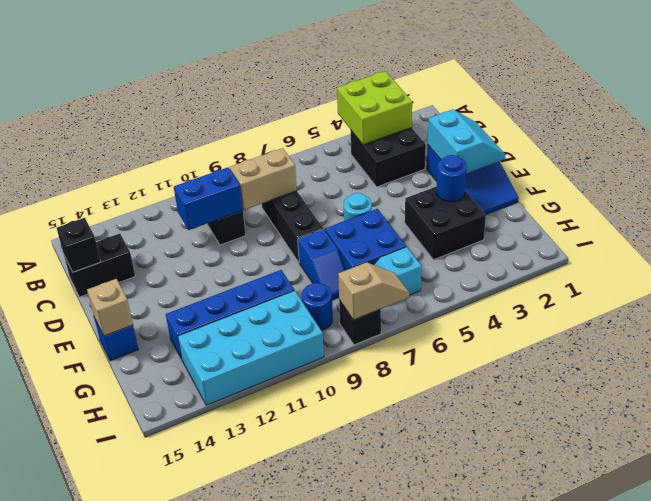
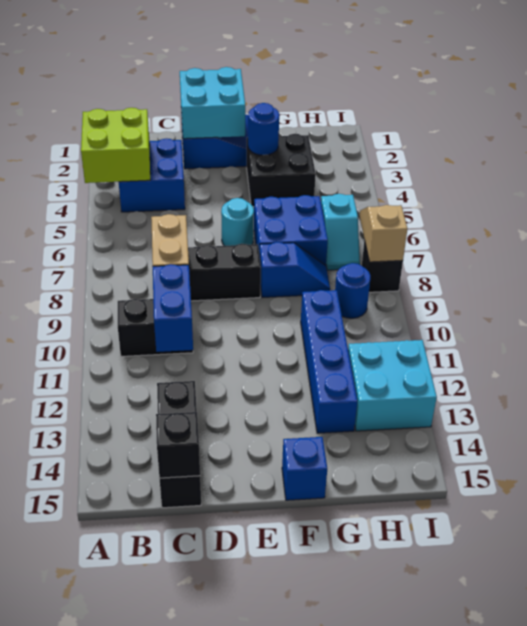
black 2x2 brick [351,128,426,187] -> blue 2x2 brick [119,138,185,212]
black 1x2 brick [64,234,135,297] -> black 1x3 brick [157,381,201,508]
cyan 2x2 slope [428,110,506,174] -> cyan 2x2 brick [180,67,245,139]
tan 1x1 brick [87,279,133,336] -> none
cyan 2x4 brick [178,290,324,405] -> cyan 2x2 brick [348,340,437,431]

